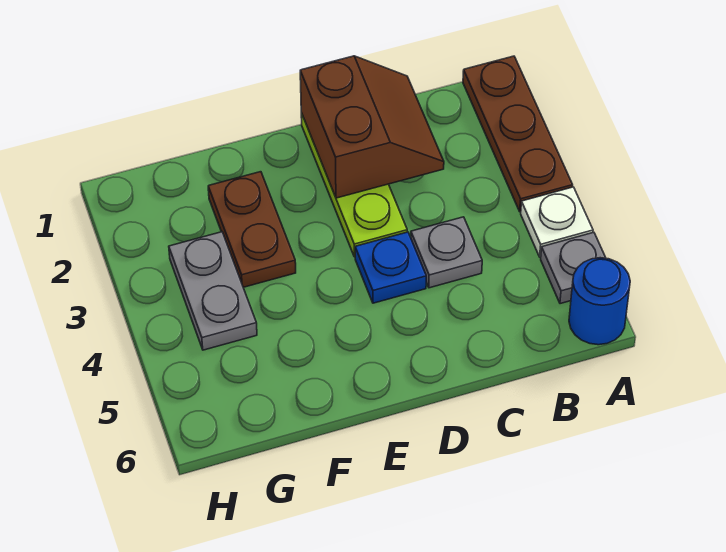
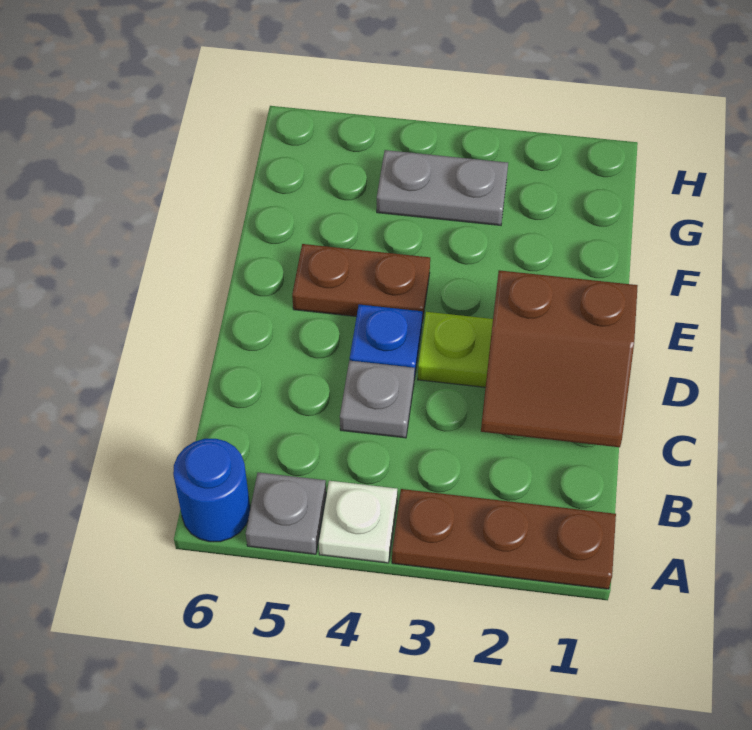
brown 1x2 plate [208,172,296,287] -> brown 1x2 plate moved to [292,244,430,323]

